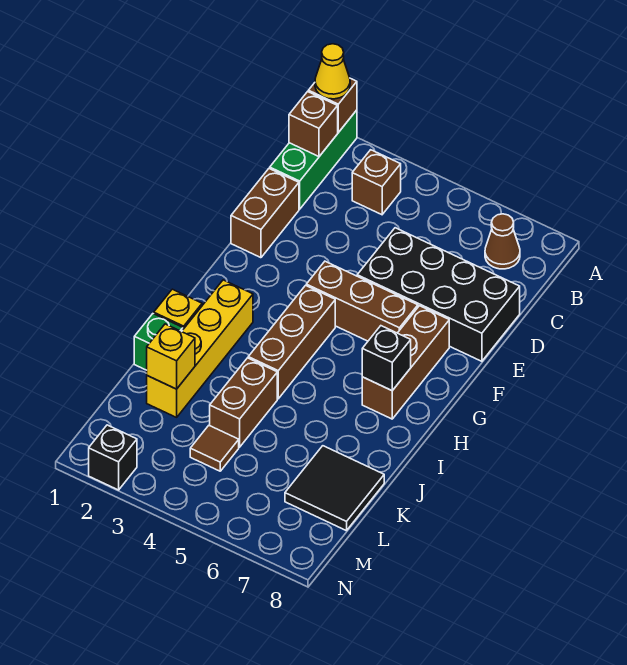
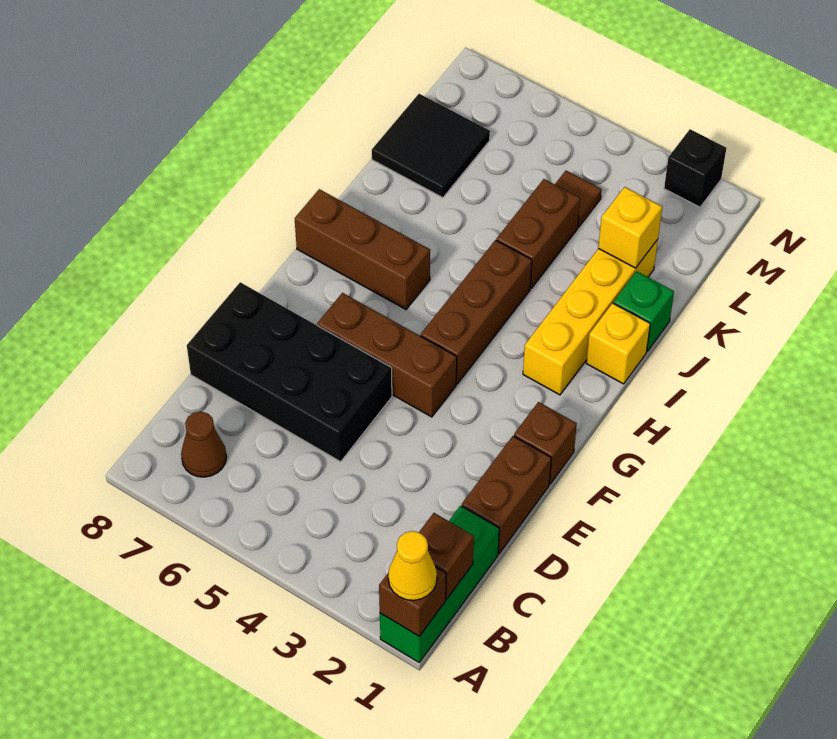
brown 1x1 brick [352,150,401,215] -> brown 1x1 brick moved to [514,402,577,484]
brown 1x3 brick [362,306,449,419] -> brown 1x3 brick turned to [295,189,430,309]
black 1x1 brick [362,326,411,391] -> none

